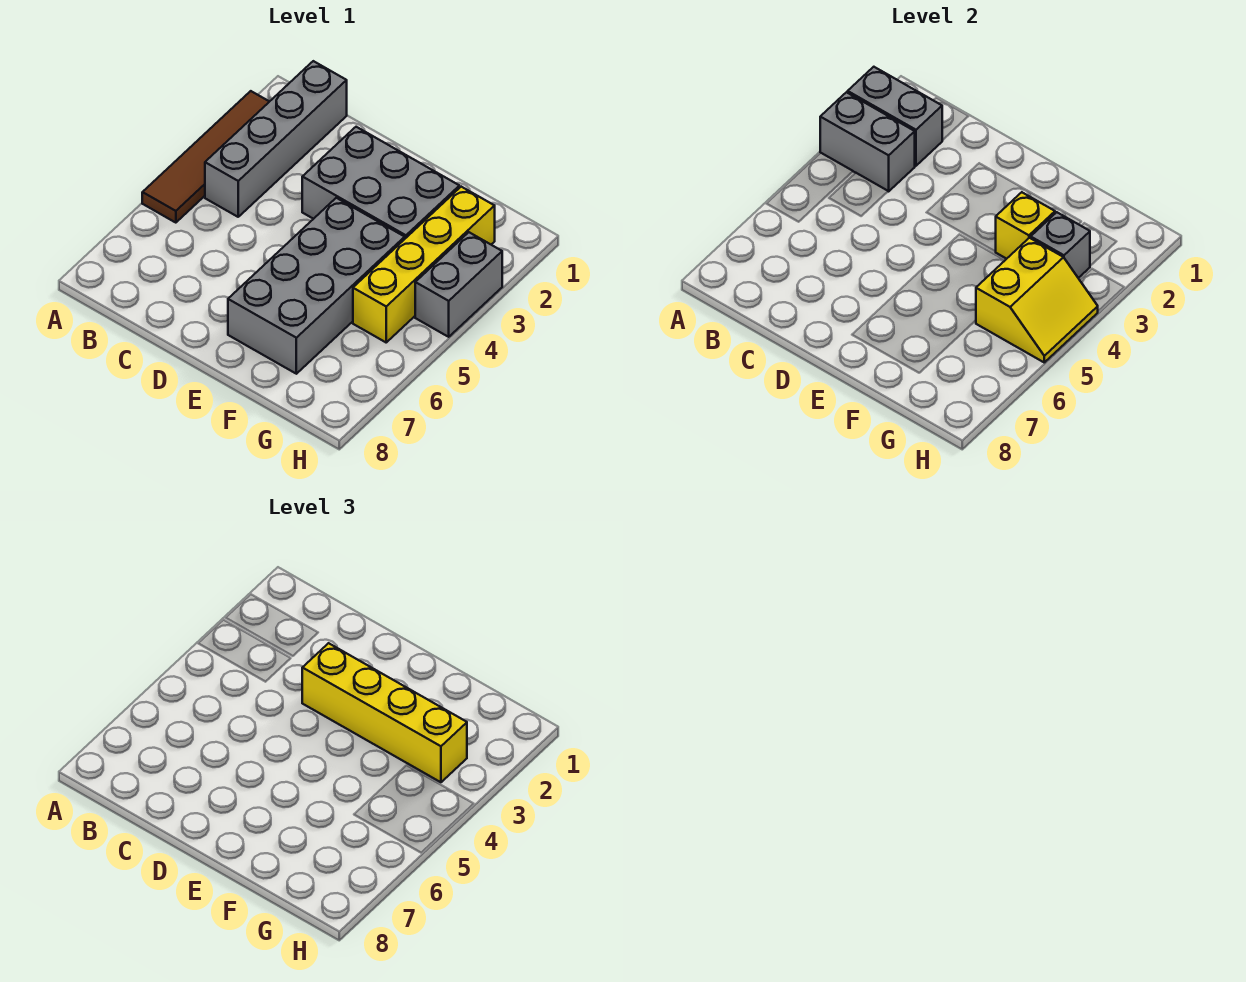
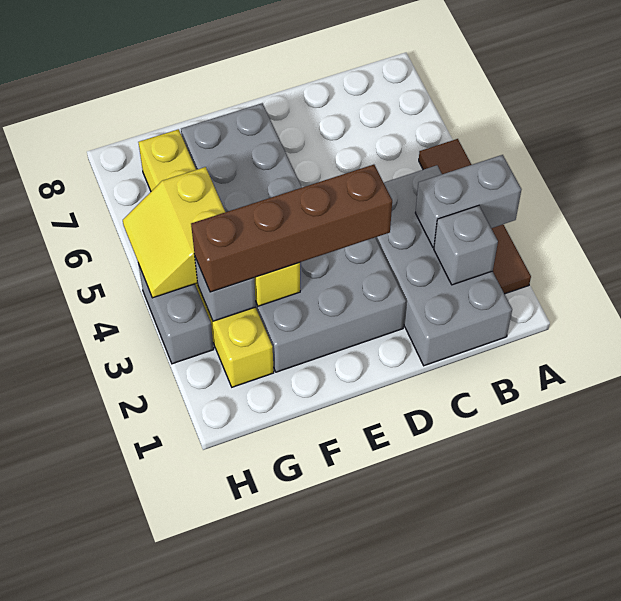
grey 1x2 brick [848,67,942,166] -> grey 1x1 brick [434,206,498,285]
grey 1x4 brick [205,61,347,217] -> grey 2x4 brick [375,165,512,366]
yellow 1x4 brick [302,643,467,782] -> brown 1x4 brick [191,165,392,292]
yellow 1x4 brick [353,187,495,342] -> yellow 1x6 brick [138,129,274,387]

